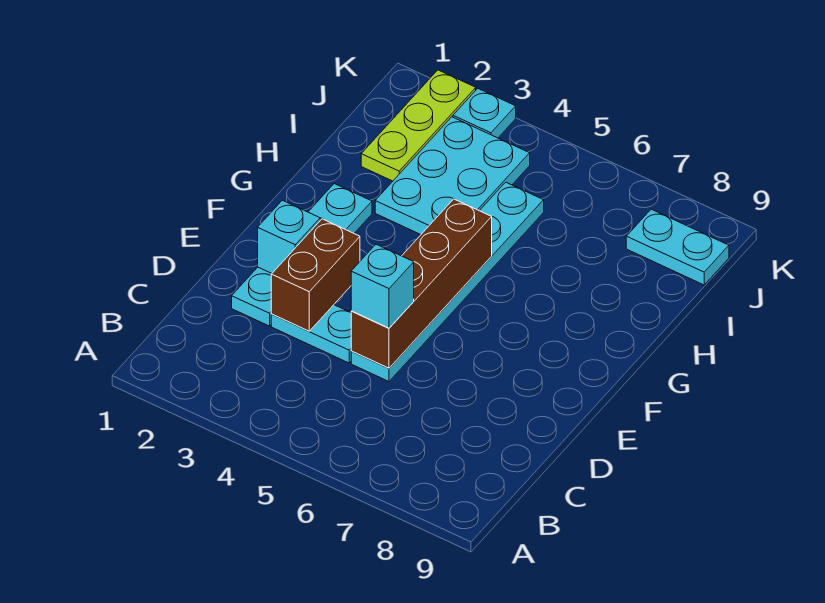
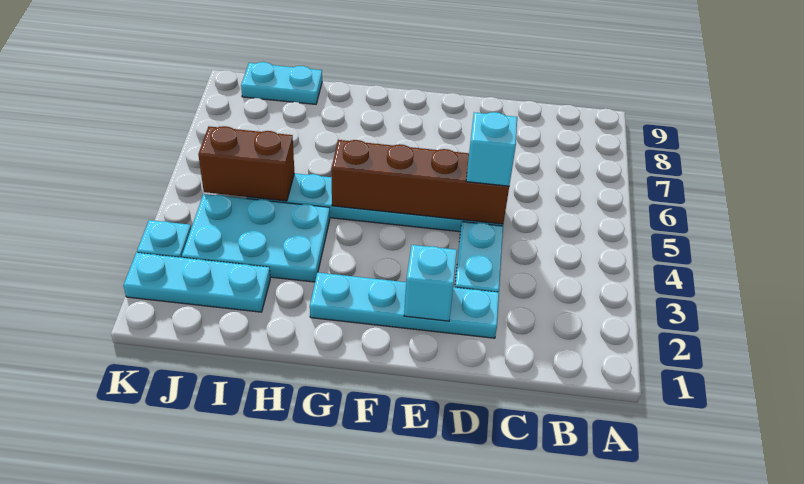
brown 1x2 brick [271,219,360,331] -> brown 1x2 brick moved to [198,126,294,201]
lime 1x3 plate [361,70,476,181] -> cyan 1x3 plate [124,253,270,312]
cyan 1x2 plate [626,209,729,285] -> cyan 1x2 plate turned to [241,62,322,104]

